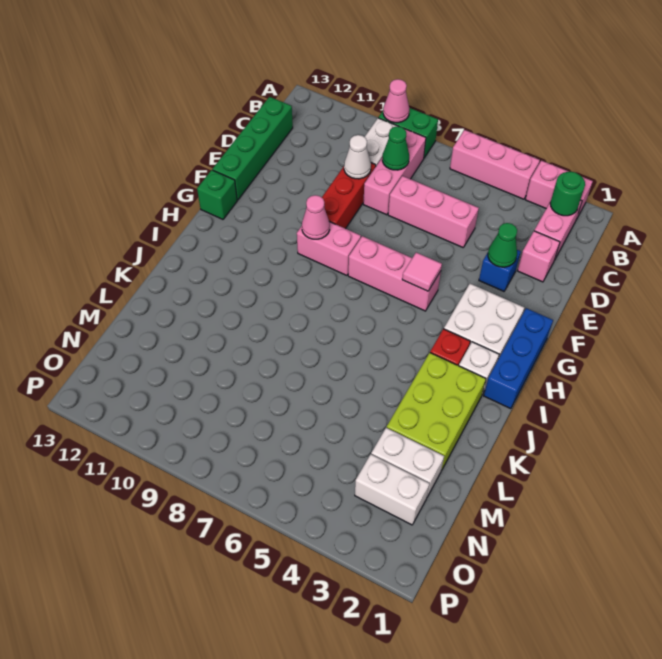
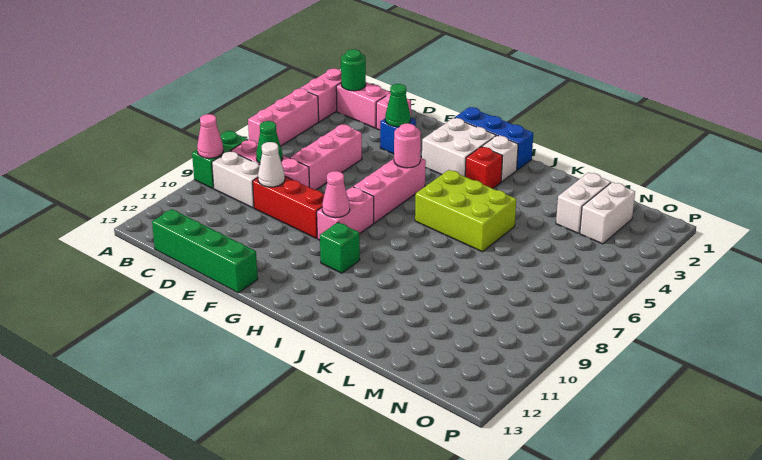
pink 1x1 tile [402,252,442,291] -> pink 1x1 round brick [394,123,421,168]
green 1x1 brick [197,170,237,219] -> green 1x1 brick moved to [320,222,360,273]
lime 2x3 brick [387,353,486,471] -> lime 2x3 brick moved to [415,170,516,252]

